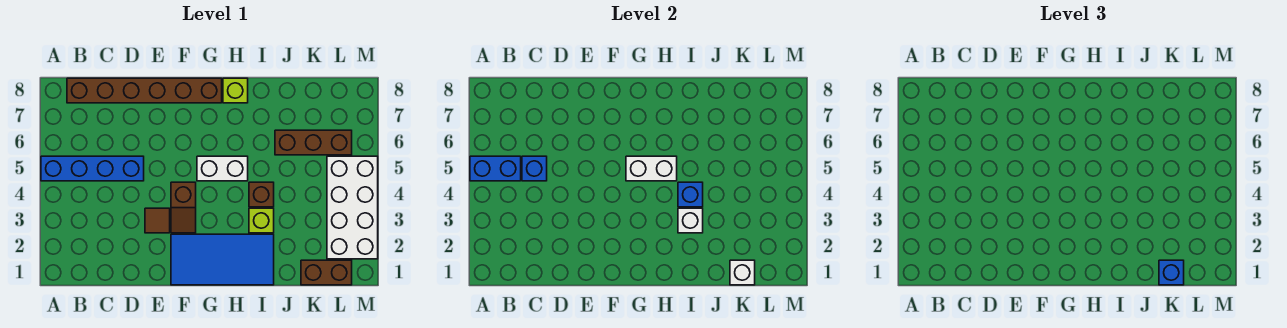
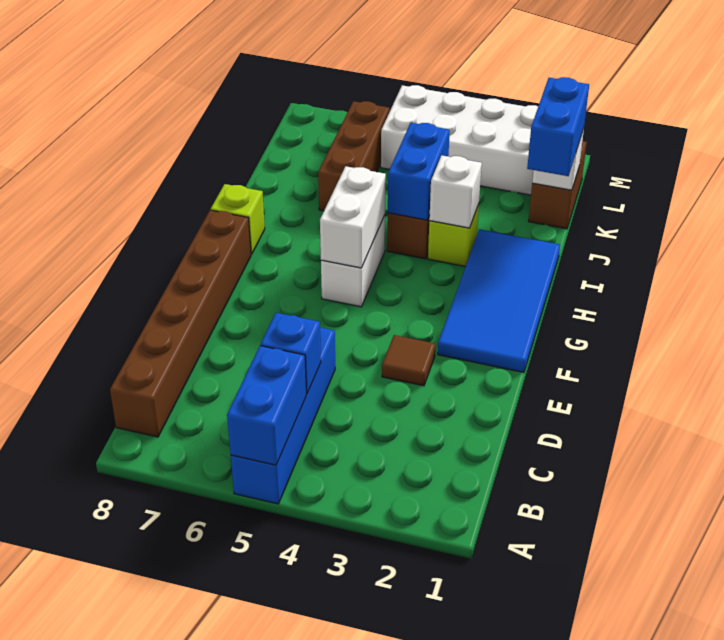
brown 1x2 slope [171,182,196,233] -> none
blue 1x1 brick [678,182,703,207] -> blue 1x2 brick [388,123,450,220]
blue 1x1 brick [1159,260,1184,285] -> blue 1x2 brick [527,77,589,176]

